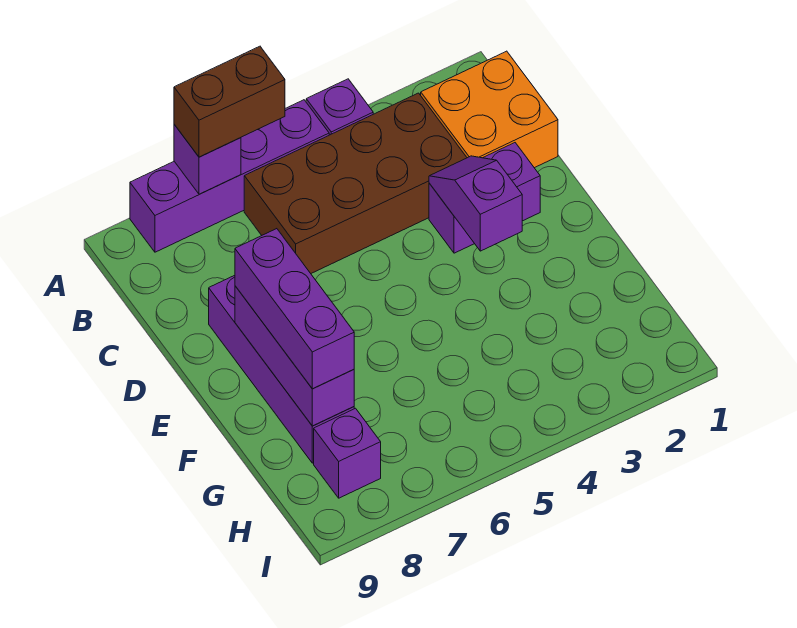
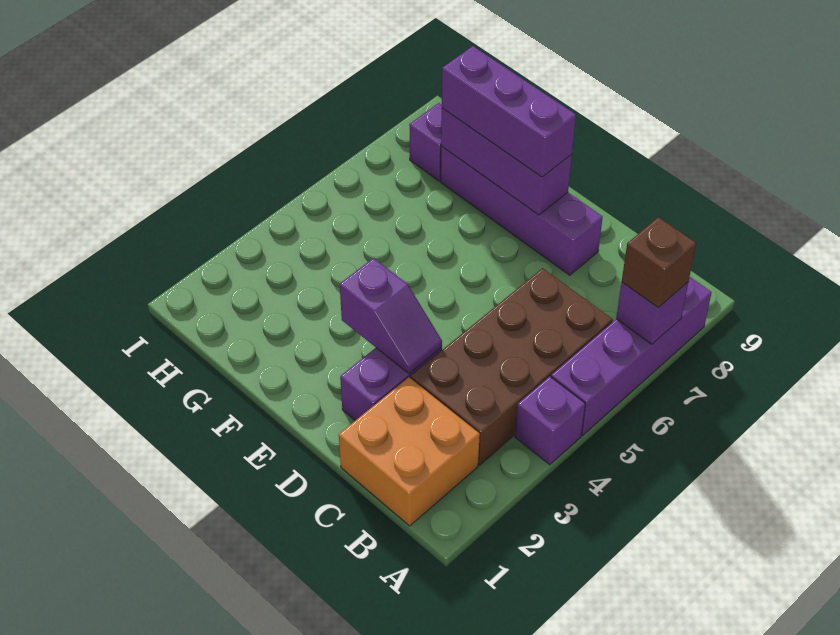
brown 1x2 brick [174,46,285,157] -> brown 1x1 brick [622,217,696,308]

